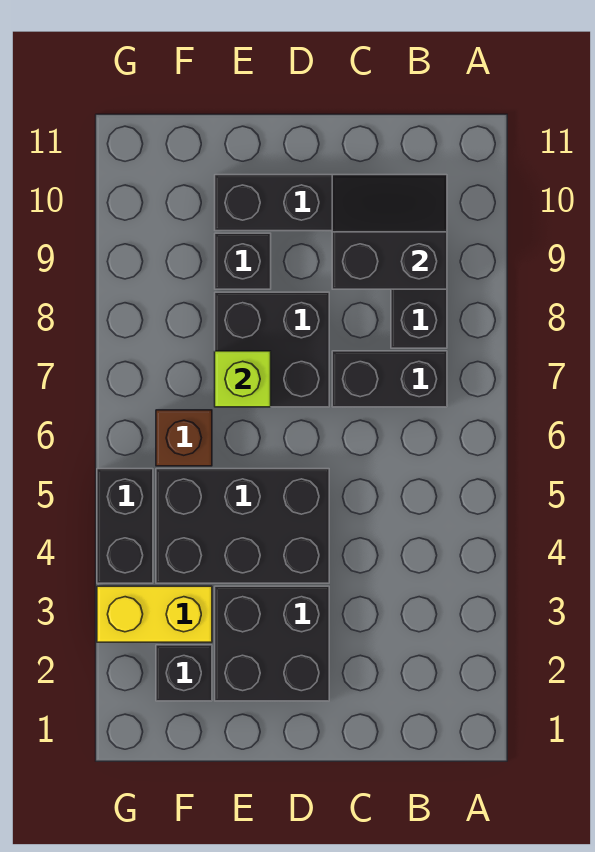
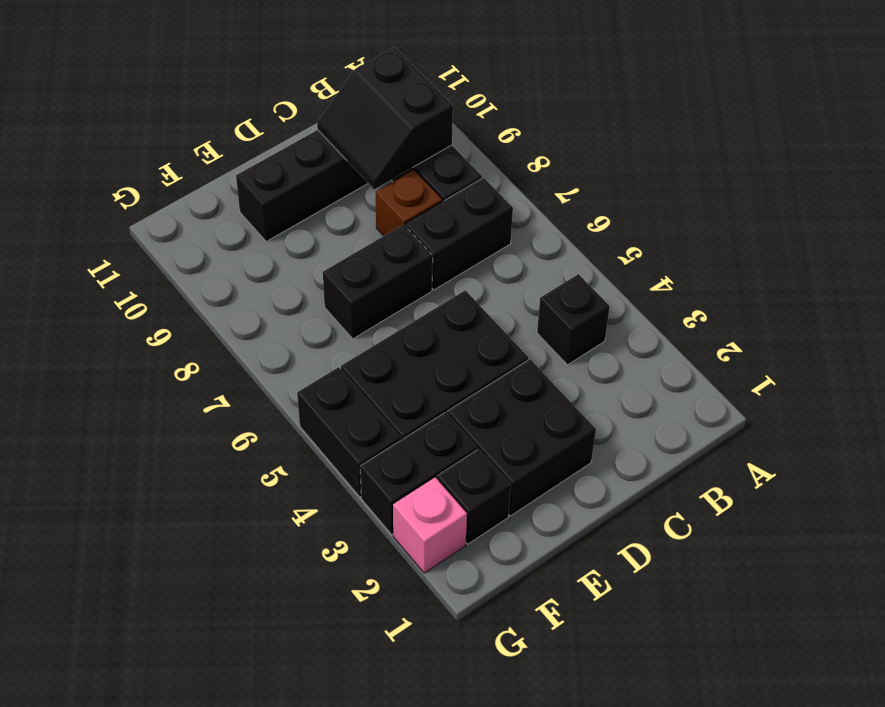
black 2x2 slope [332,175,447,289] -> black 2x2 slope turned to [317,47,453,189]
black 2x2 brick [215,292,329,407] -> black 1x2 brick [323,225,433,339]
lime 1x1 brick [215,351,271,407] -> none
black 1x1 brick [215,233,271,289] -> black 1x1 brick moved to [537,274,610,365]
yellow 1x2 brick [97,586,212,642] -> black 1x2 brick [360,412,477,534]
brown 1x1 brick [156,410,212,466] -> brown 1x1 brick moved to [376,170,442,236]
none -> pink 1x1 brick [393,477,467,573]

